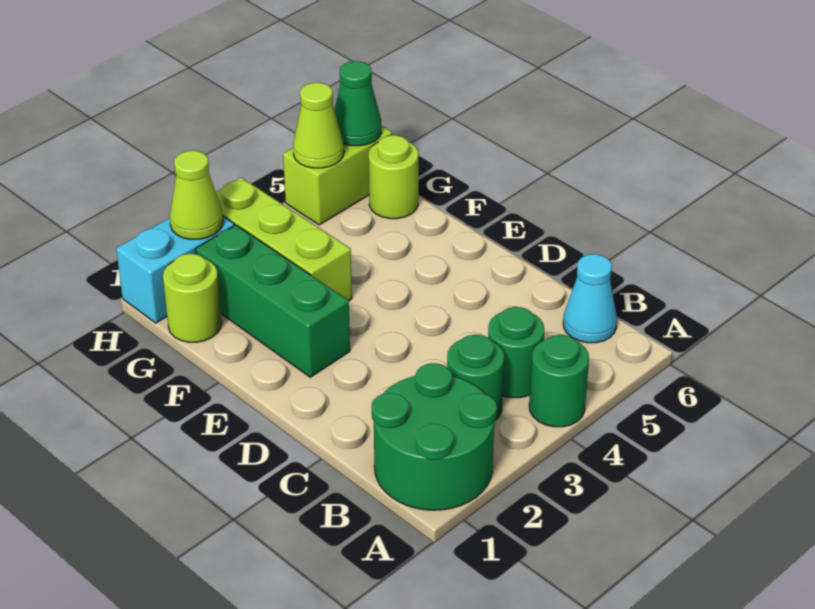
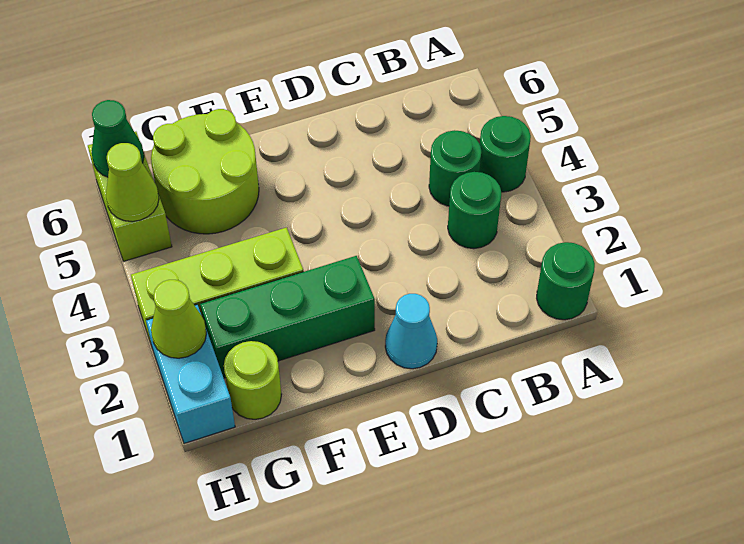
green 2x2 round brick [372,363,497,510] -> green 1x1 round brick [537,242,595,320]
cyan 1x1 cone [563,254,617,343] -> cyan 1x1 cone moved to [385,294,437,369]
lime 1x1 round brick [369,135,418,219] -> lime 2x2 round brick [151,109,259,234]

